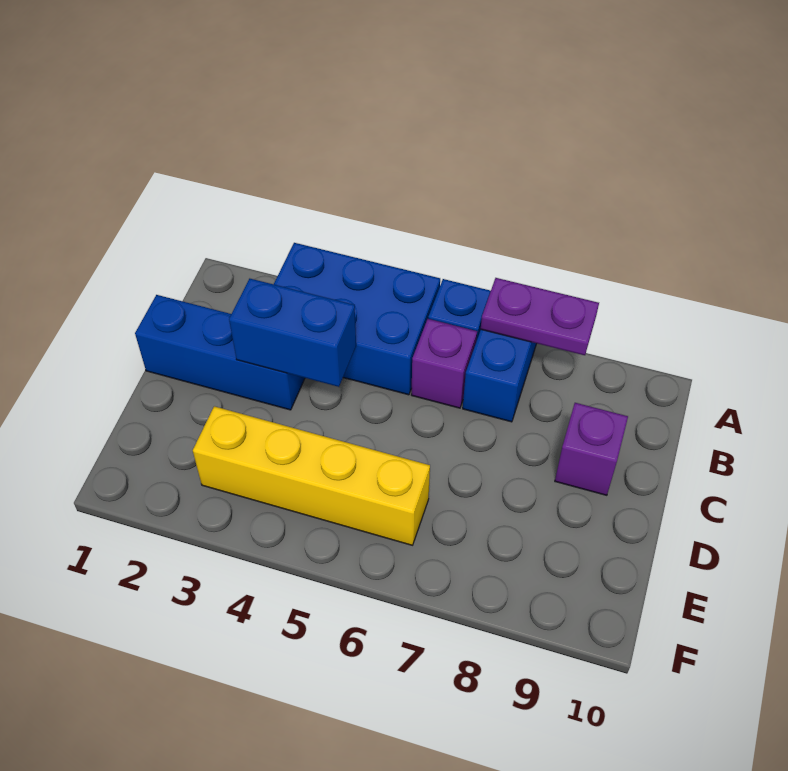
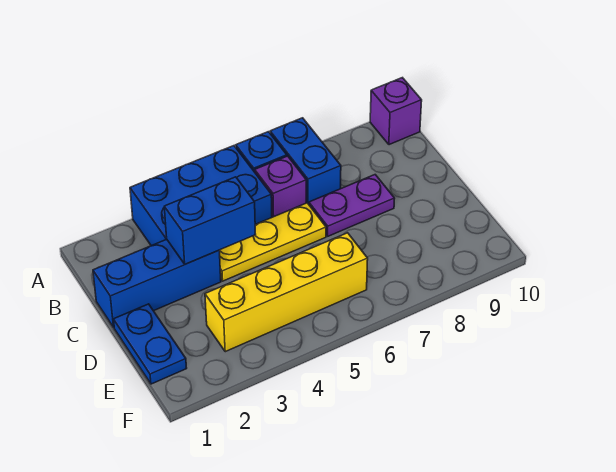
purple 1x2 plate [481,278,599,355] -> purple 1x2 plate moved to [309,175,395,236]
none -> yellow 1x3 plate [219,203,326,281]
purple 1x1 brick [555,403,628,495] -> purple 1x1 brick moved to [370,78,422,145]
none -> blue 1x2 plate [114,304,187,384]

